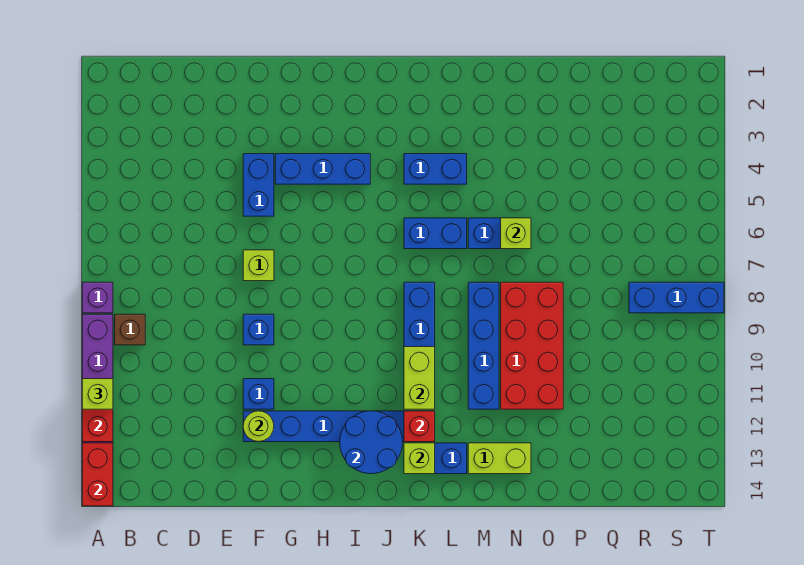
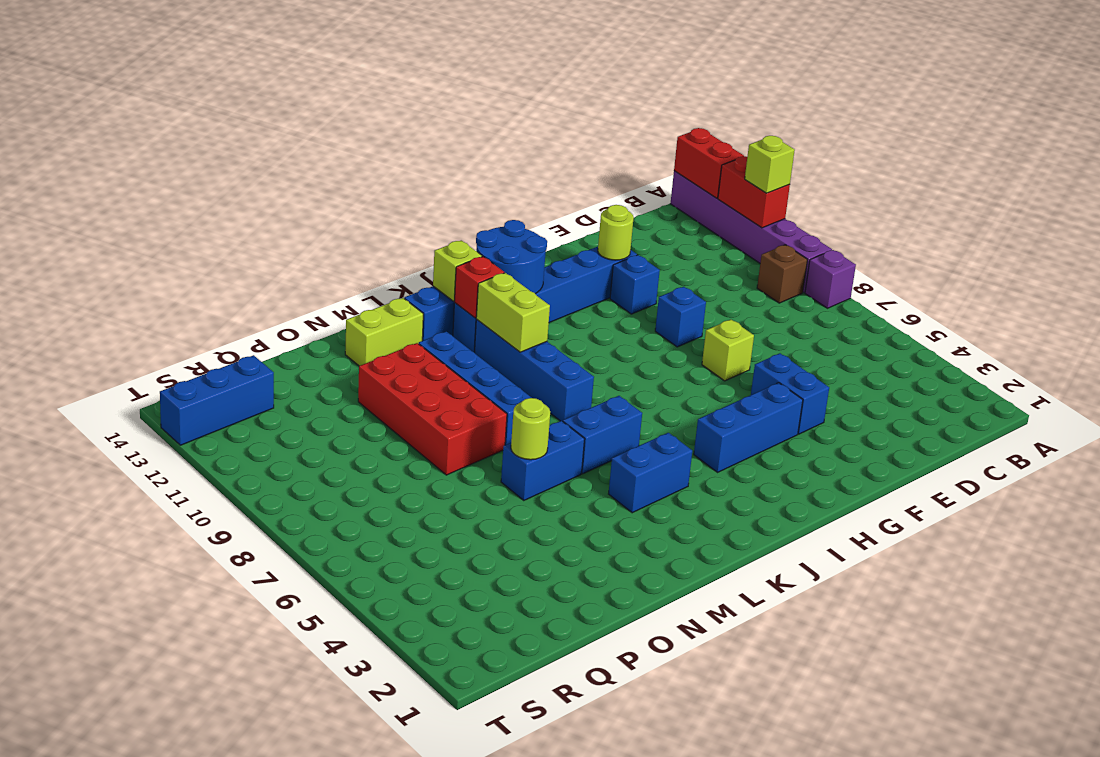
lime 1x1 brick [501,218,531,249] -> lime 1x1 round brick [511,398,550,460]
blue 1x3 brick [629,282,724,313] -> blue 1x3 brick moved to [160,355,274,445]

